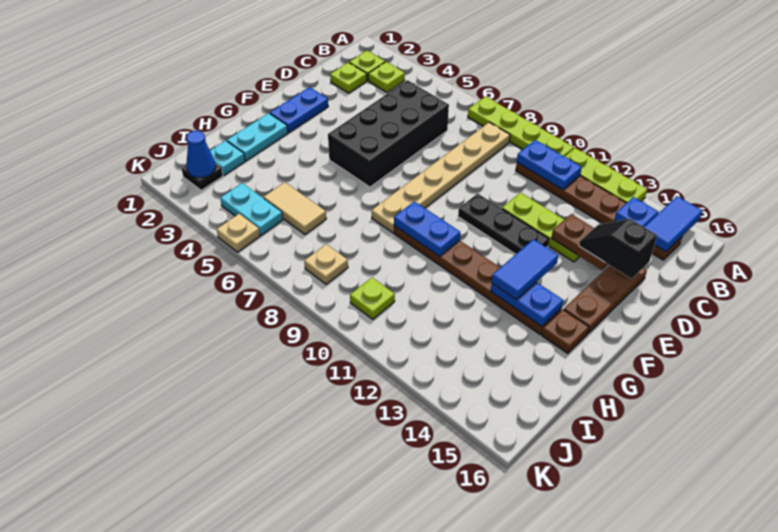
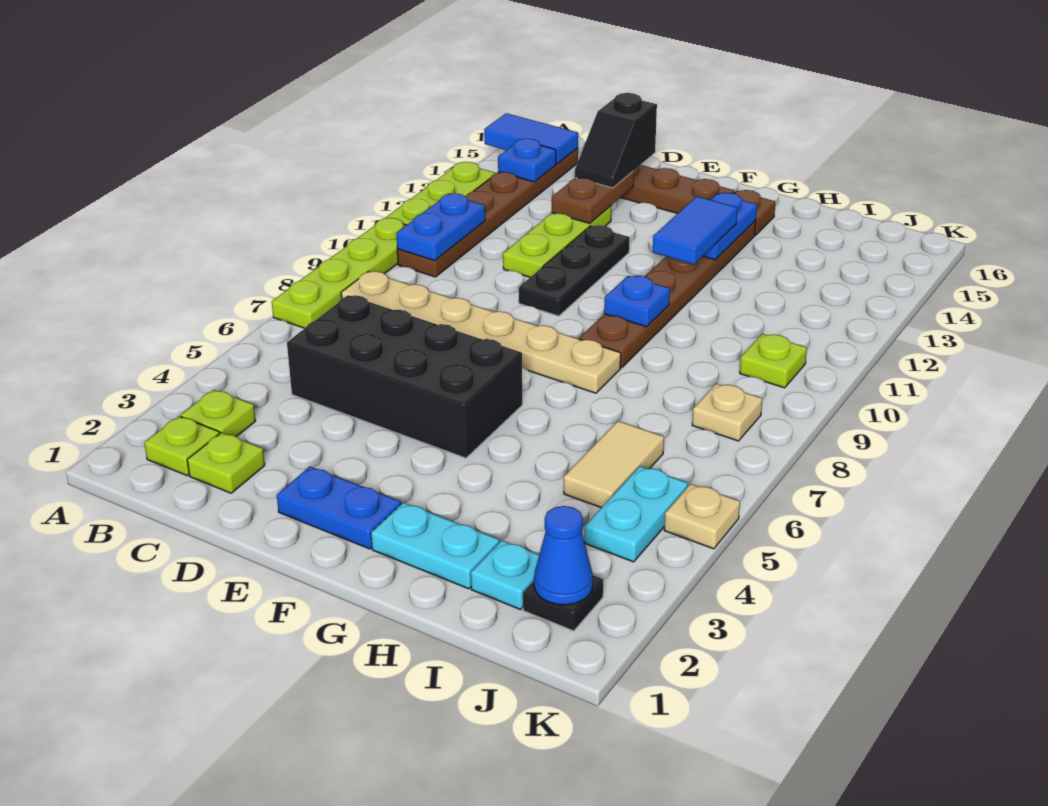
blue 1x2 tile [492,239,558,300] -> blue 1x2 tile turned to [653,196,737,264]
blue 1x2 plate [394,201,460,256] -> blue 1x1 plate [604,276,670,327]

